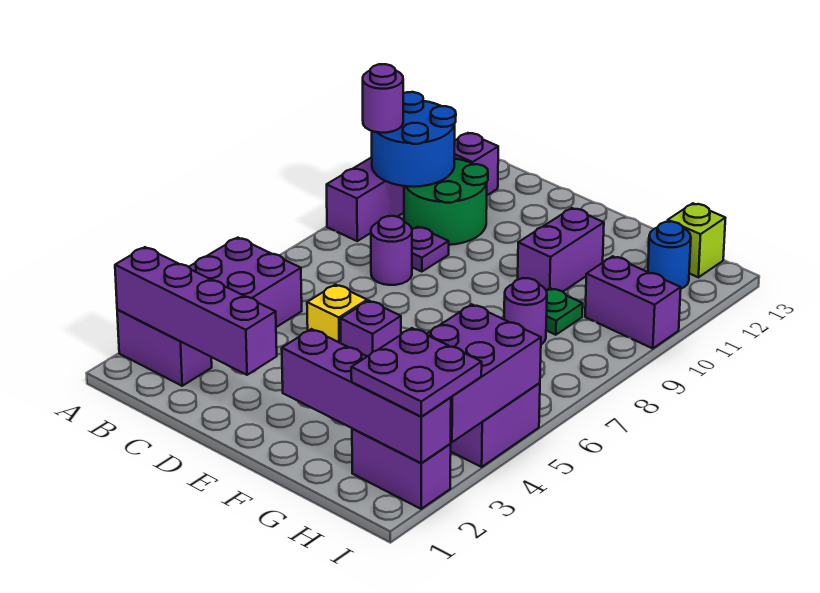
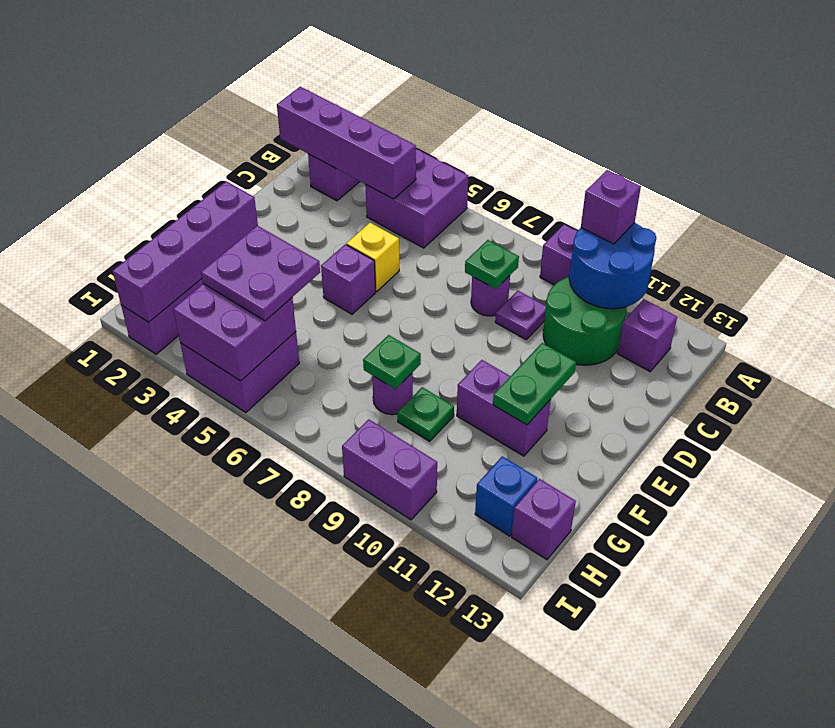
purple 1x4 brick [115,247,277,375] -> purple 1x4 brick turned to [277,87,416,199]
purple 1x1 round brick [363,64,403,133] -> purple 1x1 brick [581,170,641,244]
none -> green 1x1 plate [465,240,519,289]
none -> green 1x2 plate [493,343,576,425]
none -> green 1x1 plate [363,335,421,389]
purple 2x2 plate [351,328,482,417] -> purple 2x2 plate moved to [201,226,320,321]
purple 2x3 brick [427,304,541,442] -> purple 2x2 brick [173,284,296,381]
purple 1x2 brick [585,256,681,349] -> purple 1x2 brick turned to [342,419,437,520]
blue 1x1 round brick [648,222,691,289] -> blue 1x1 brick [475,456,537,536]
lime 1x1 brick [668,203,725,277] -> purple 1x1 brick [512,479,576,560]

